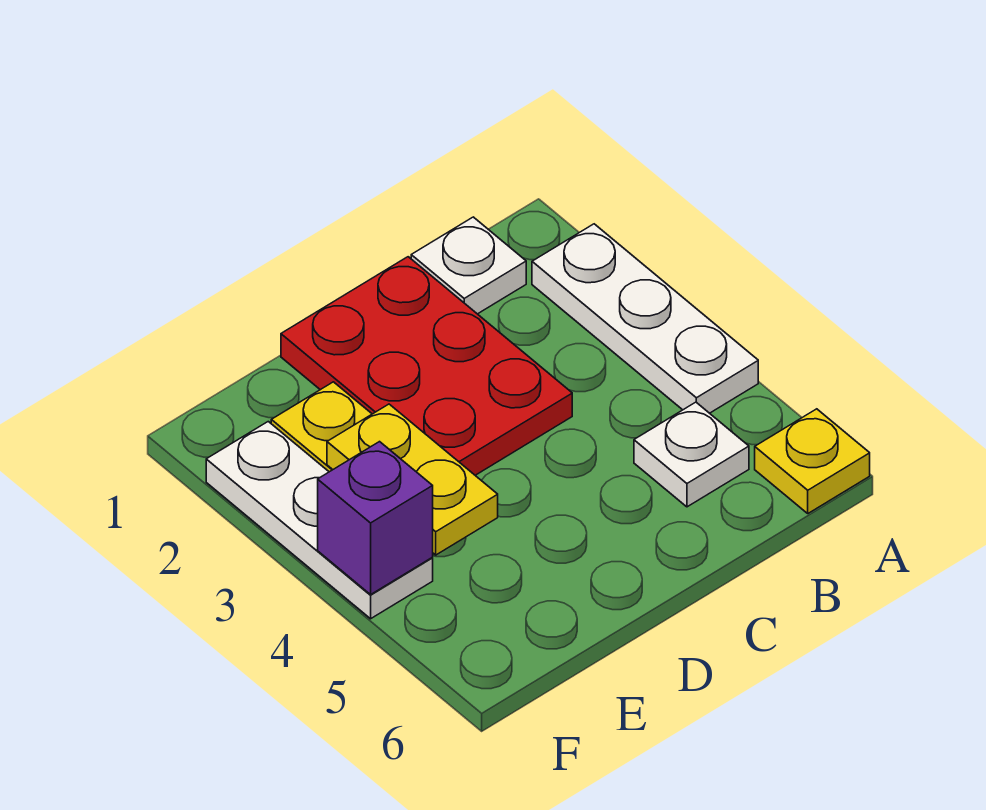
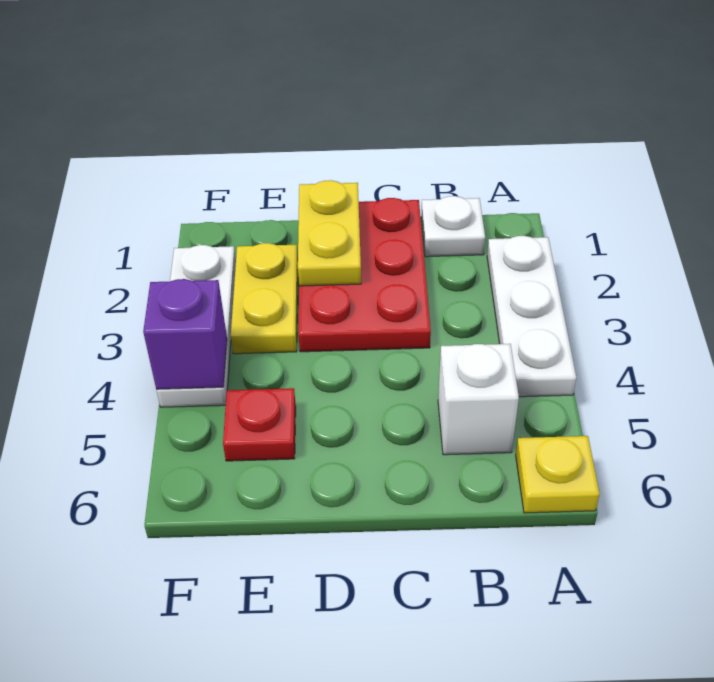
white 1x1 plate [634,402,749,507] -> white 1x1 brick [438,344,519,455]
yellow 1x2 plate [327,404,498,555] -> yellow 1x2 plate moved to [298,180,361,286]
none -> red 1x1 plate [223,388,296,461]

